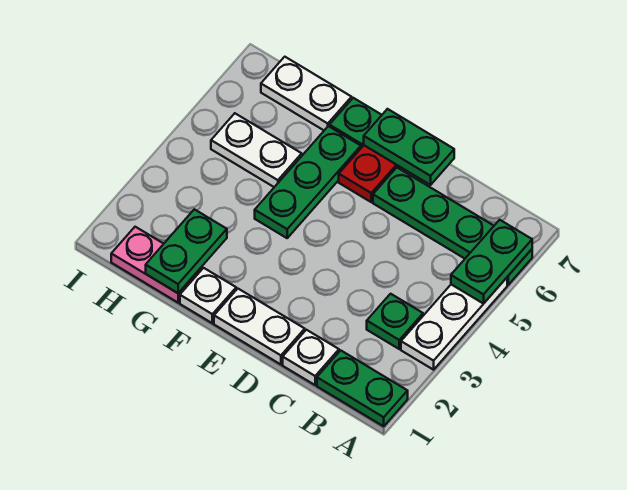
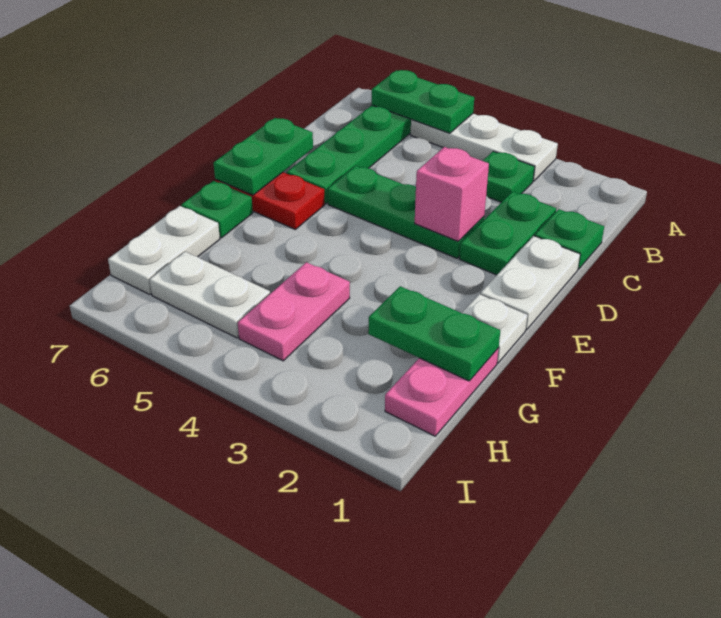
green 1x2 plate [317,350,408,426] -> green 1x2 plate moved to [459,192,556,275]
white 1x1 plate [283,330,339,385] -> green 1x1 plate [535,209,604,269]
none -> pink 1x1 brick [415,147,489,241]
green 1x3 plate [255,126,361,238] -> green 1x3 plate moved to [328,166,484,258]
none -> pink 1x2 plate [238,262,350,361]
white 1x2 plate [211,113,302,187] -> white 1x2 plate turned to [149,252,270,338]

